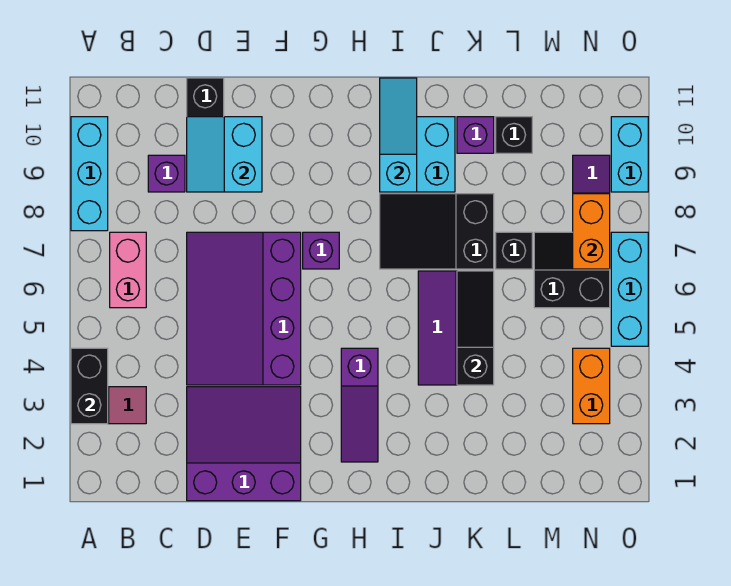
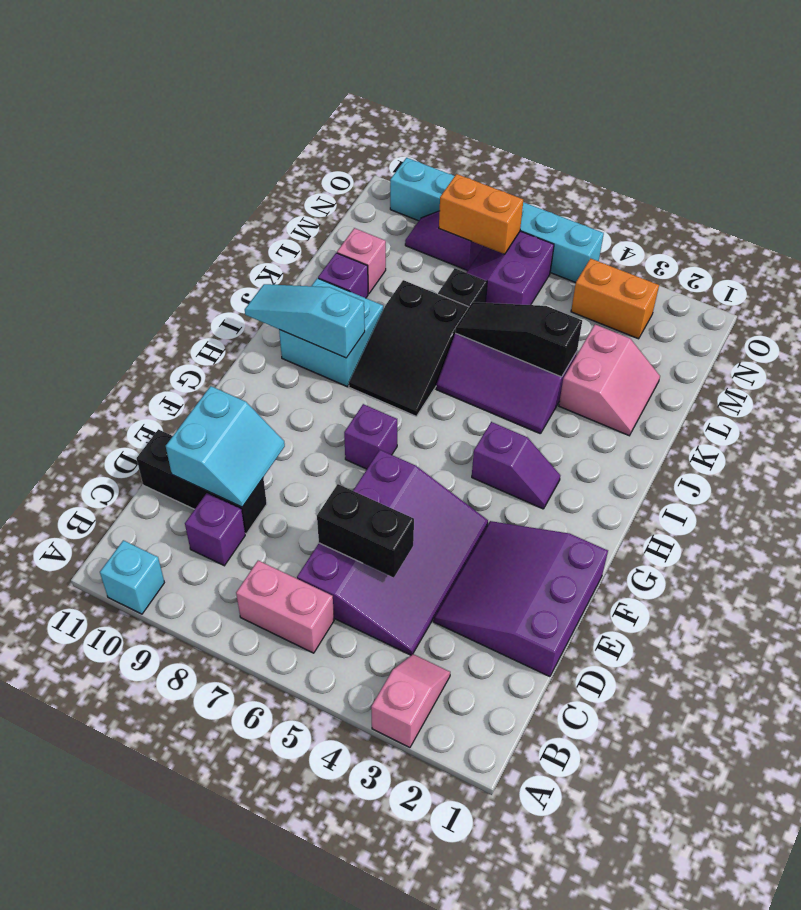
black 1x2 brick [71,348,108,424] -> black 1x2 brick moved to [317,484,414,578]
cyan 1x3 brick [71,117,108,231] -> cyan 1x1 brick [100,540,164,614]
purple 3x4 slope [187,232,301,385] -> purple 3x4 slope turned to [297,450,488,655]
cyan 2x2 slope [187,117,262,192] -> cyan 2x2 slope turned to [166,386,285,507]
purple 1x3 slope [341,348,378,462] -> purple 1x2 slope [472,422,560,509]
none -> pink 2x2 slope [559,324,660,436]
black 1x1 brick [496,117,532,153] -> pink 1x1 brick [337,228,386,294]
black 2x2 slope [534,232,610,308] -> purple 2x2 slope [466,232,554,305]

